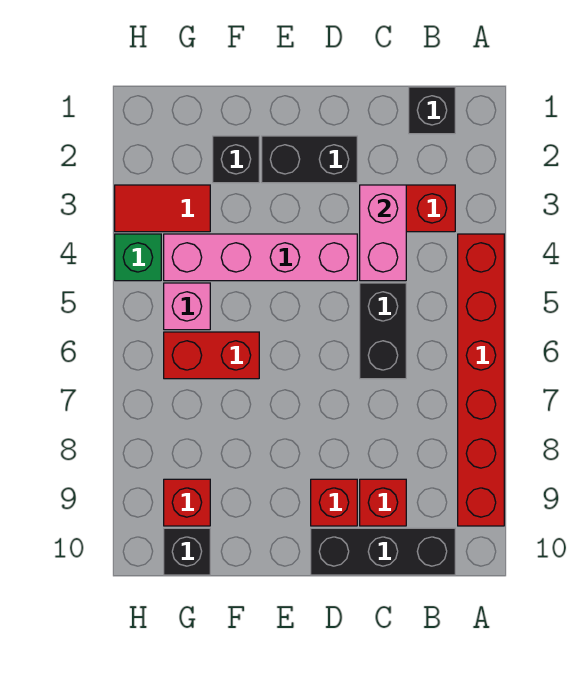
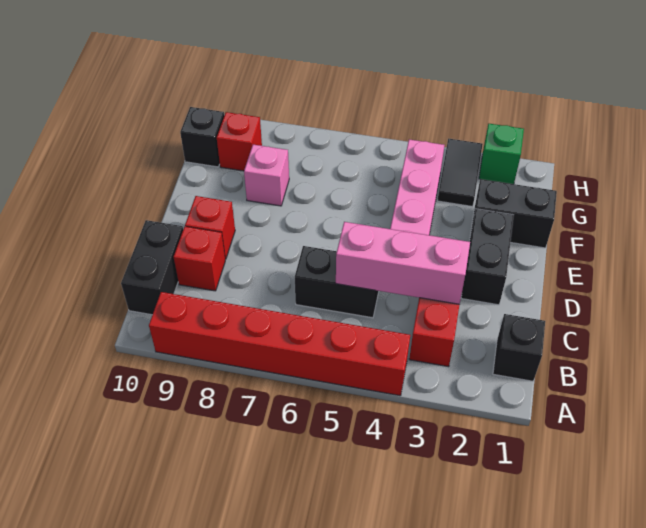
black 1x3 brick [311,528,455,575] -> black 1x2 brick [121,220,183,315]
pink 1x2 brick [360,185,406,281] -> pink 1x3 brick [336,222,470,304]
black 1x1 brick [213,136,259,183] -> black 1x2 brick [471,179,557,248]
red 1x2 brick [164,332,259,379] -> none
red 1x2 tile [115,185,210,232] -> black 1x2 tile [437,139,483,207]
pink 1x1 brick [164,283,210,330] -> pink 1x1 brick moved to [244,145,289,206]
green 1x1 brick [115,234,161,281] -> green 1x1 brick moved to [479,124,524,184]

